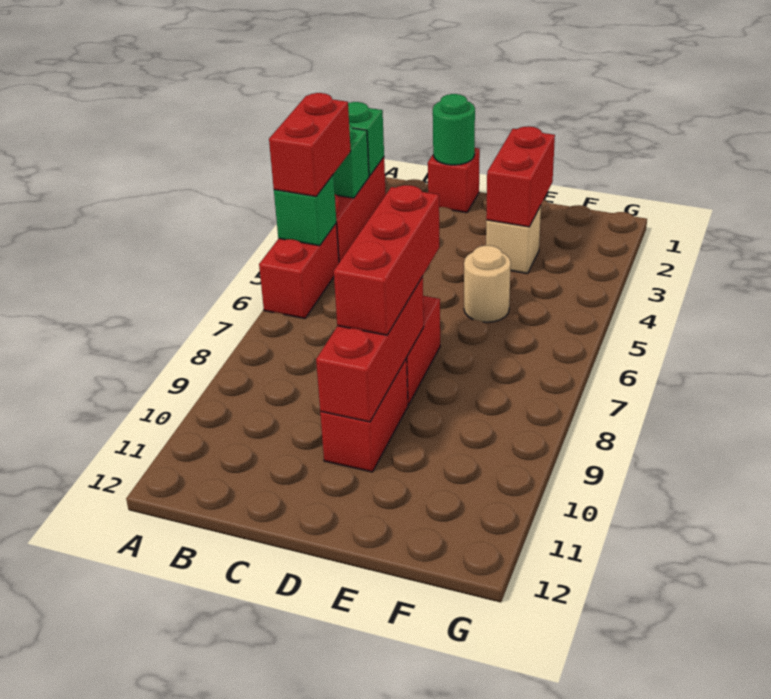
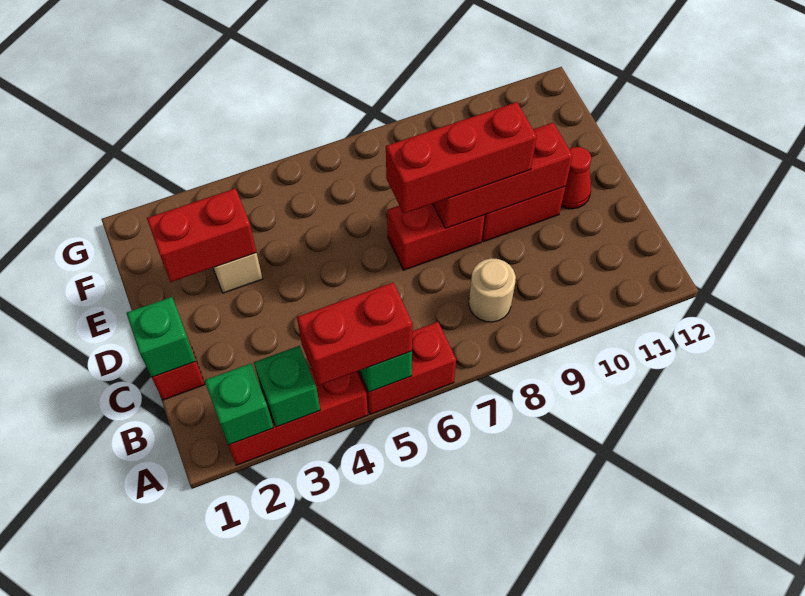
green 1x1 round brick [433,94,475,165] -> green 1x1 brick [127,297,196,377]
none -> red 1x1 cone [561,147,591,209]
tan 1x1 round brick [464,245,511,322] -> tan 1x1 round brick moved to [469,258,516,322]

